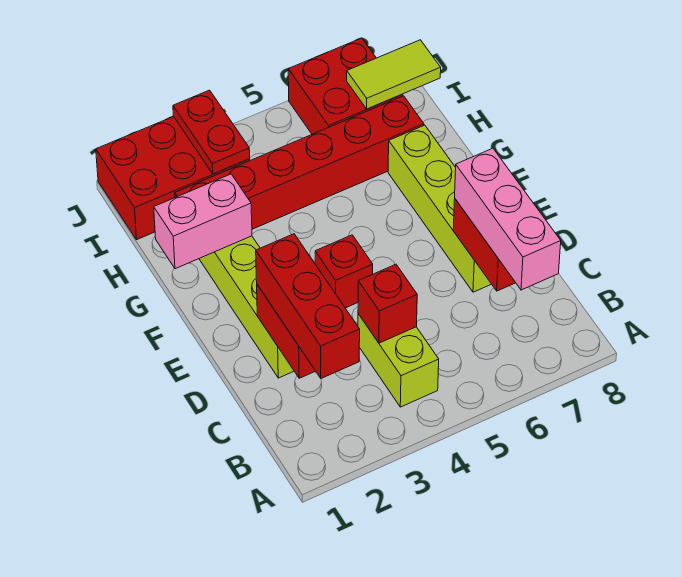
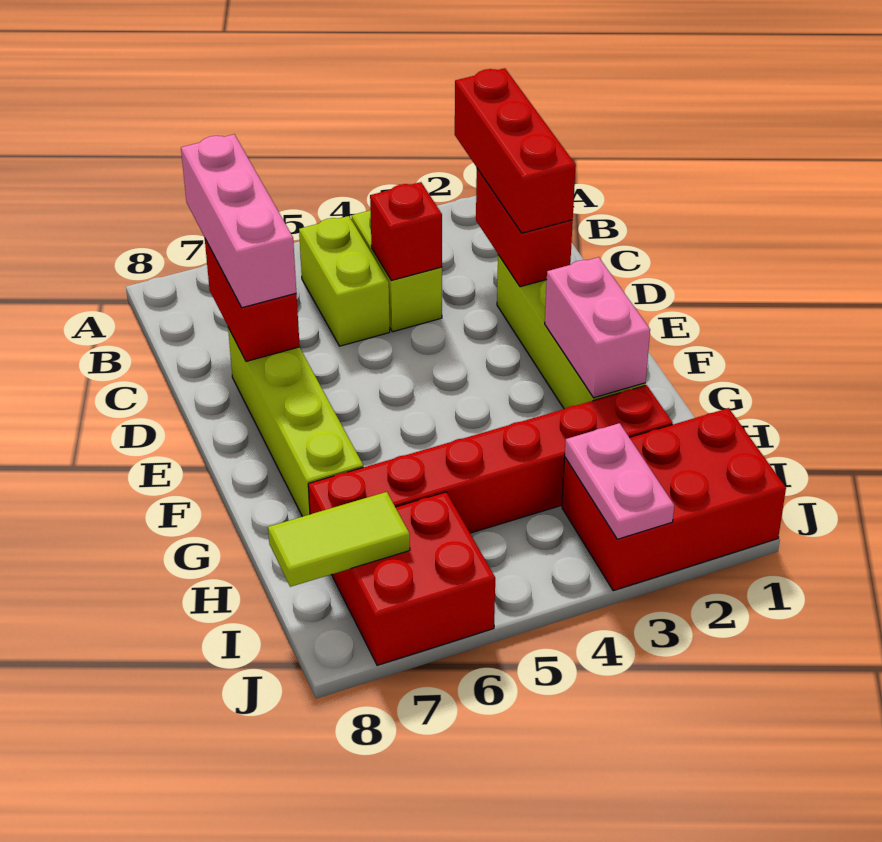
none -> lime 1x2 brick [299,216,390,346]
red 1x1 brick [315,235,373,308] -> none
pink 1x2 brick [154,174,252,269] -> pink 1x2 brick turned to [545,257,650,398]
red 1x2 plate [173,90,250,174] -> pink 1x2 plate [565,423,674,539]

